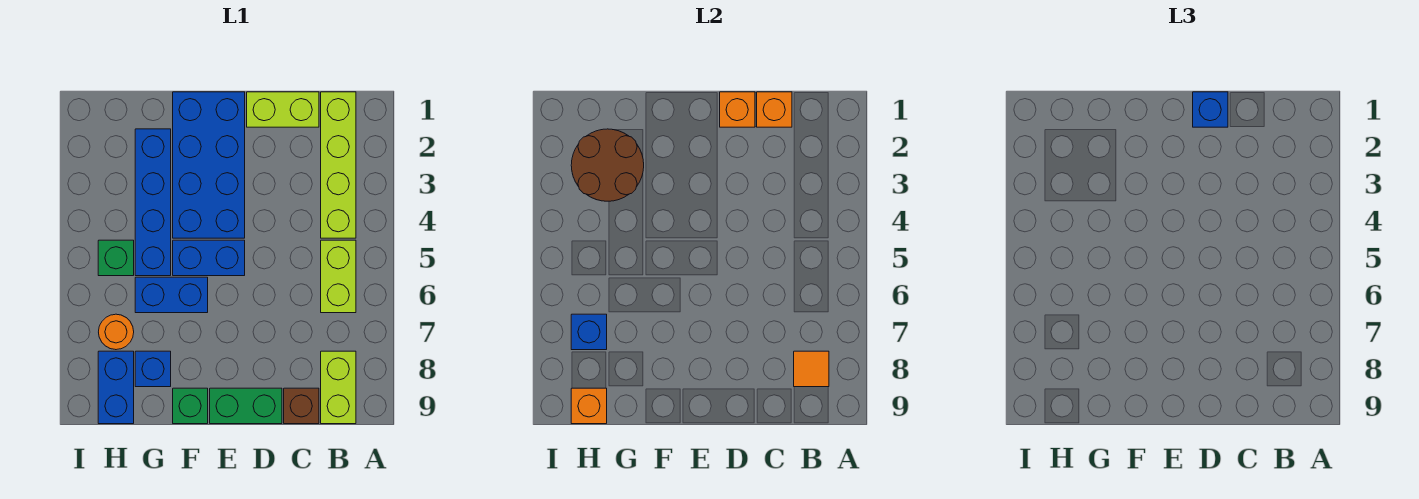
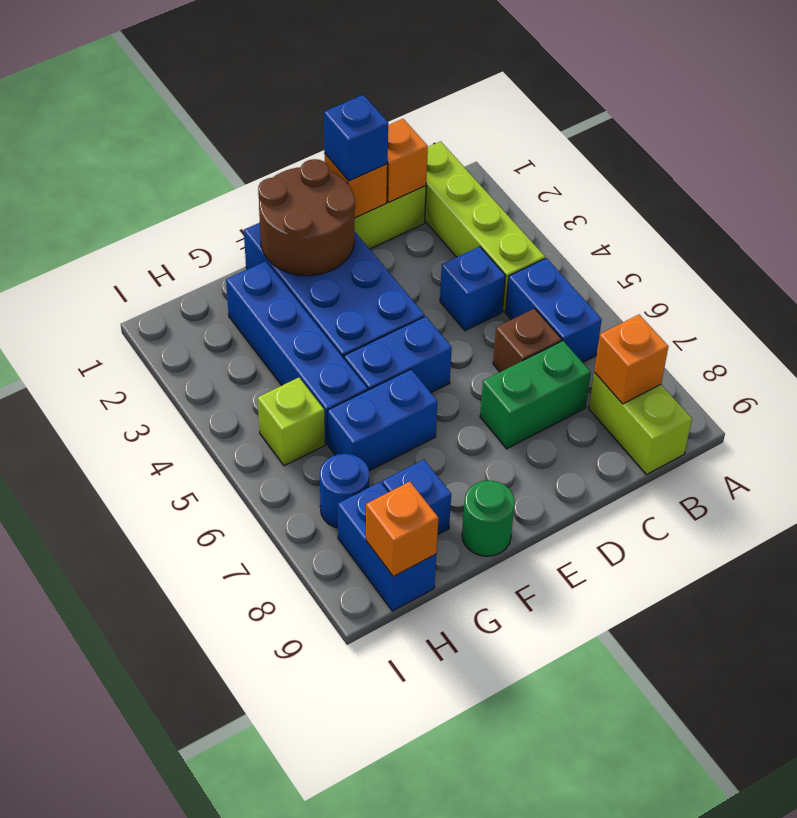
lime 1x2 brick [321,240,356,313] -> blue 1x2 brick [506,258,602,362]
orange 1x1 tile [794,351,829,387] -> orange 1x1 brick [594,315,668,404]
brown 1x1 brick [284,388,319,424] -> brown 1x1 brick moved to [493,309,562,372]
green 1x2 brick [210,388,282,424] -> green 1x2 brick moved to [480,341,591,449]
green 1x1 brick [173,388,208,424] -> green 1x1 round brick [462,480,515,556]
brown 2x2 round brick [571,129,644,201] -> brown 2x2 round brick moved to [258,159,355,276]
green 1x1 brick [98,240,134,276] -> lime 1x1 brick [258,378,325,466]
orange 1x1 round brick [99,314,134,350] -> blue 1x1 round brick [320,454,369,528]
blue 1x1 brick [571,314,607,350] -> blue 1x1 brick moved to [440,246,506,331]

